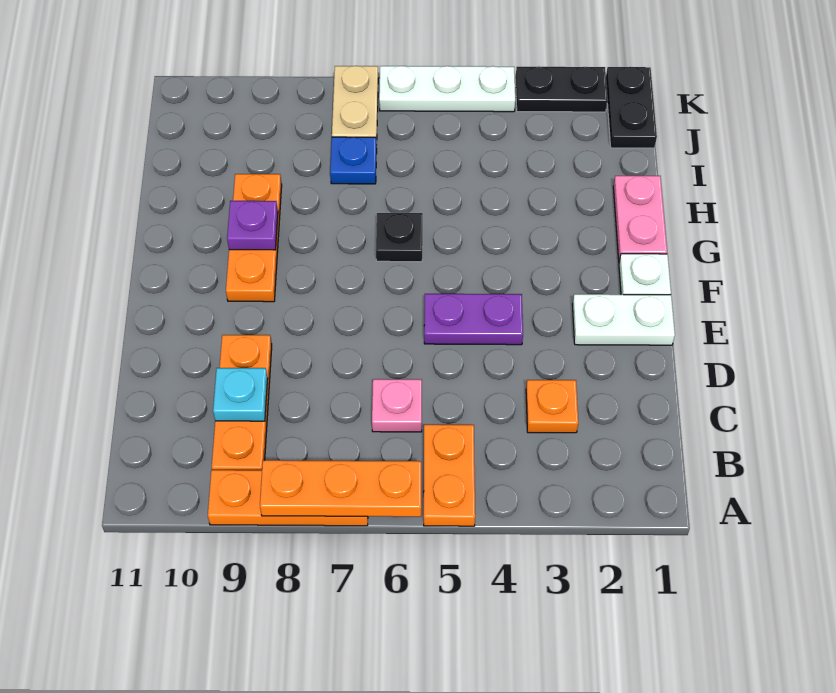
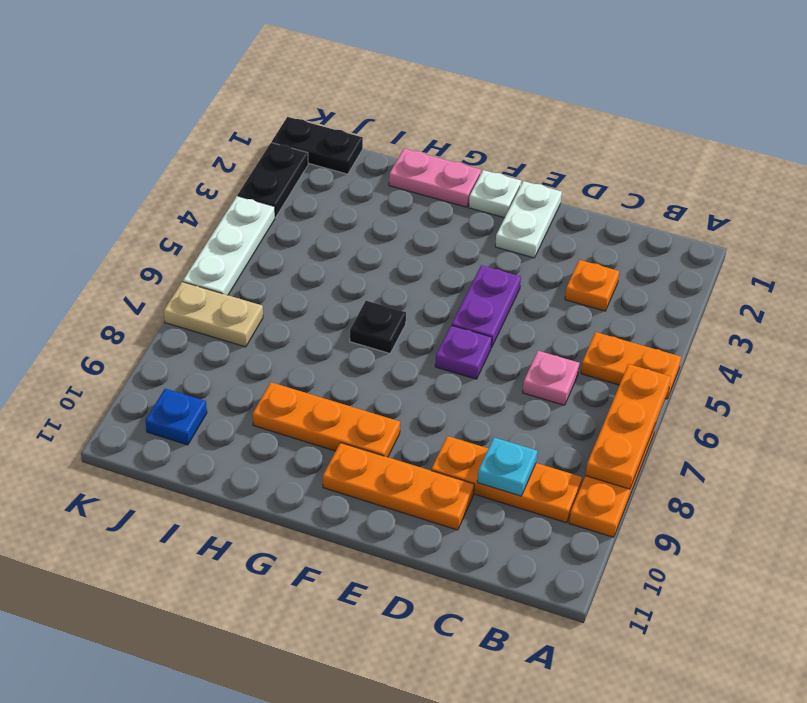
none -> orange 1x3 plate [323,443,474,530]
purple 1x1 plate [227,201,278,250] -> purple 1x1 plate moved to [435,325,492,379]
blue 1x1 plate [330,137,377,184] -> blue 1x1 plate moved to [145,389,207,445]

